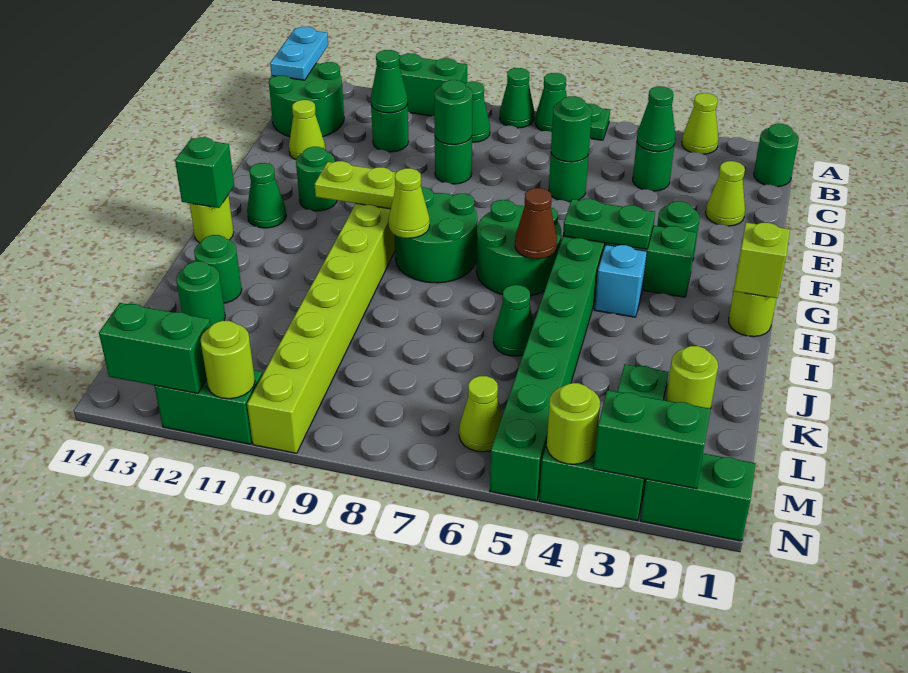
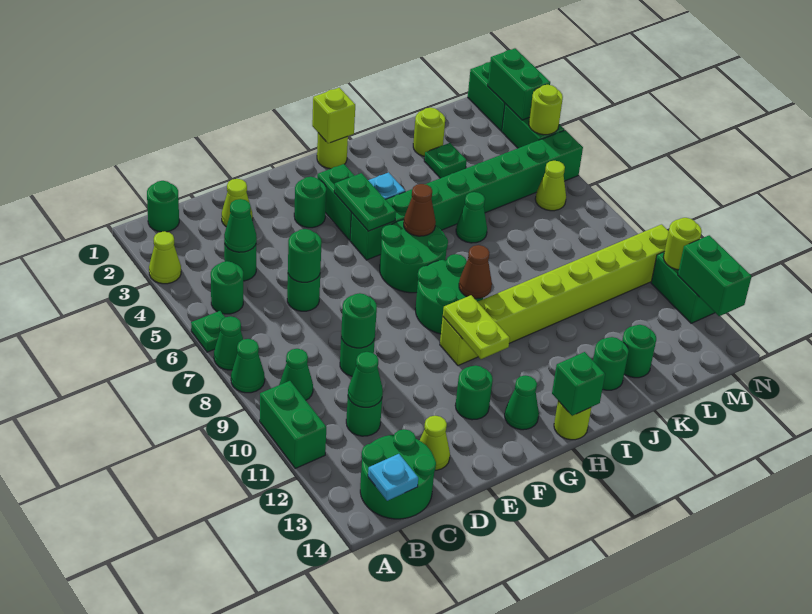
cyan 1x2 plate [270,27,328,80] -> cyan 1x1 plate [368,454,418,501]
none -> green 1x1 round brick [211,261,243,314]
lime 1x1 cone [388,168,430,238] -> brown 1x1 cone [459,245,492,299]

